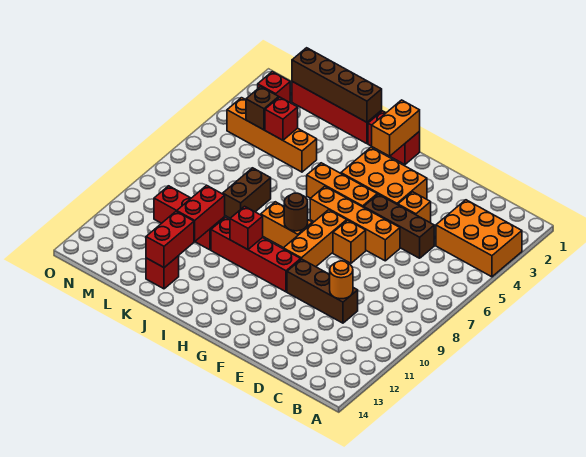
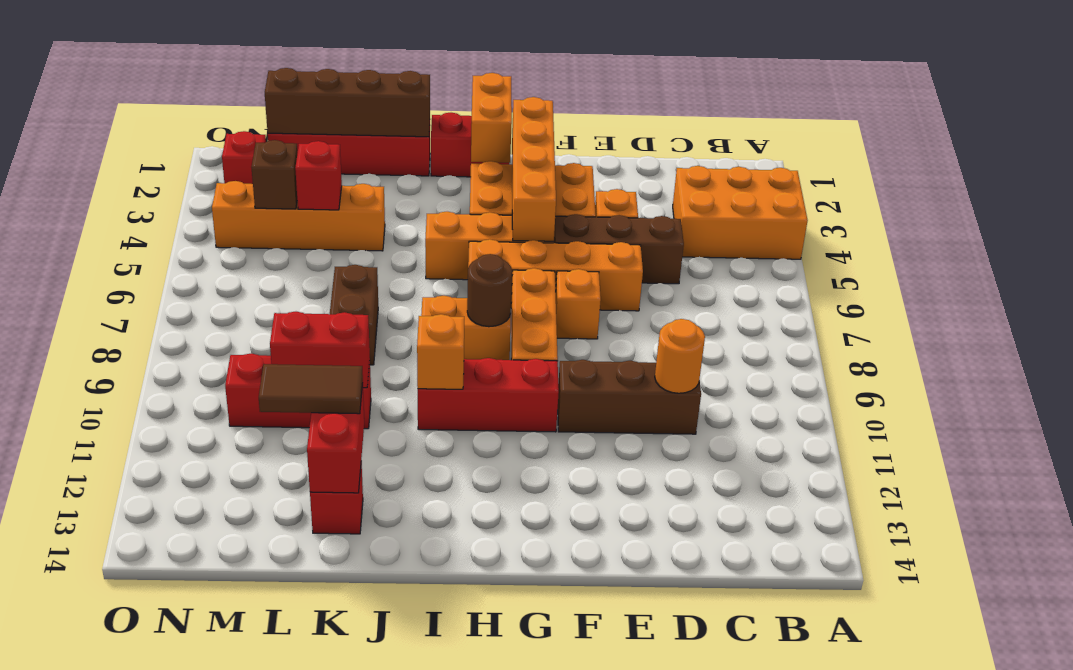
none -> orange 1x4 brick [512,97,556,241]
red 1x4 brick [211,217,301,292] -> red 1x3 brick [418,358,559,432]
red 1x1 brick [230,206,263,250] -> orange 1x1 brick [417,314,464,389]
red 1x2 brick [177,185,225,241] -> red 1x2 brick turned to [270,312,370,388]
none -> brown 1x2 tile [259,364,363,414]

